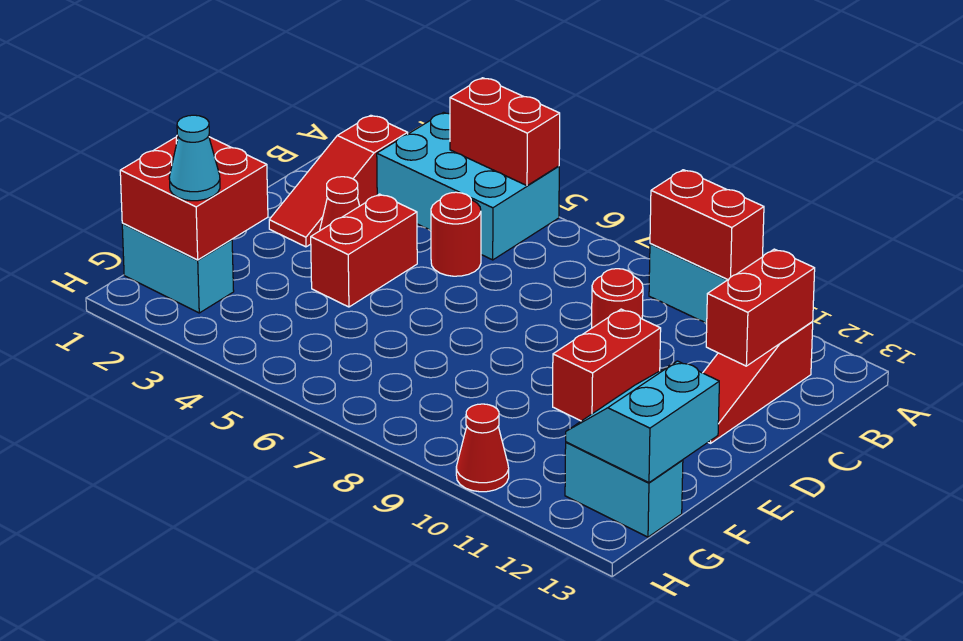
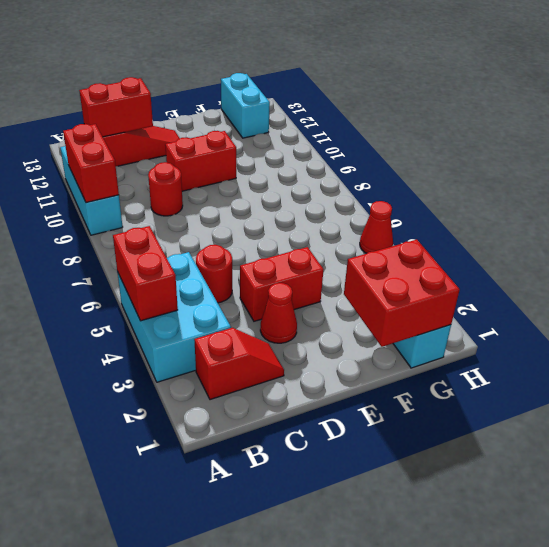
red 1x3 slope [269,115,408,247] -> red 1x2 slope [194,328,284,400]
cyan 2x2 slope [566,361,719,483] -> none
cyan 1x1 cone [169,115,220,201] -> none
red 1x1 cone [456,404,509,492] -> red 1x1 cone moved to [360,201,393,253]

